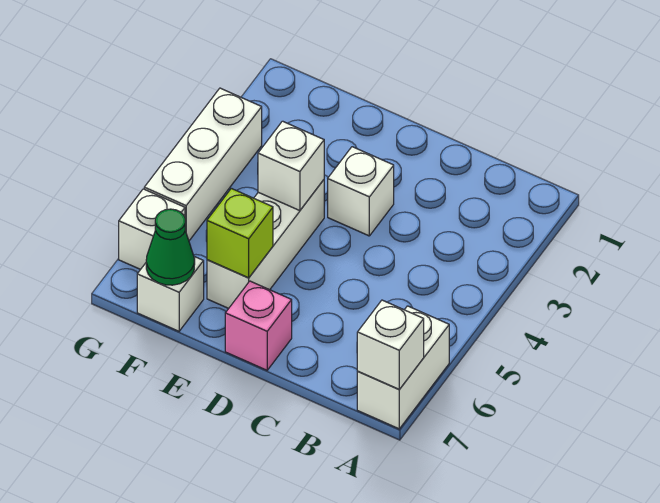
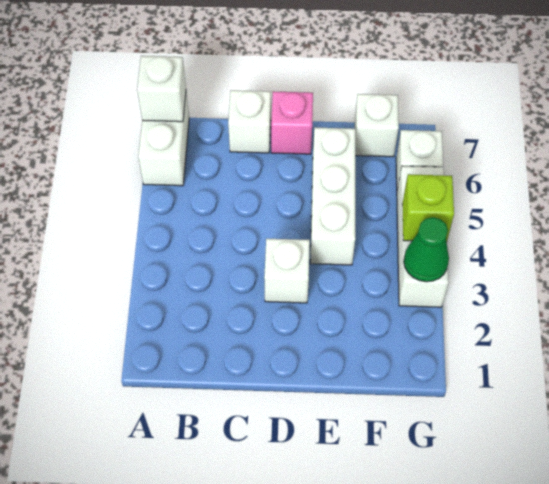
white 1x1 brick [258,121,324,211] -> white 1x1 brick moved to [228,90,271,153]
lime 1x1 brick [207,188,273,278] -> lime 1x1 brick moved to [402,174,454,242]
green 1x1 cone [146,209,195,285] -> green 1x1 cone moved to [404,217,449,282]

